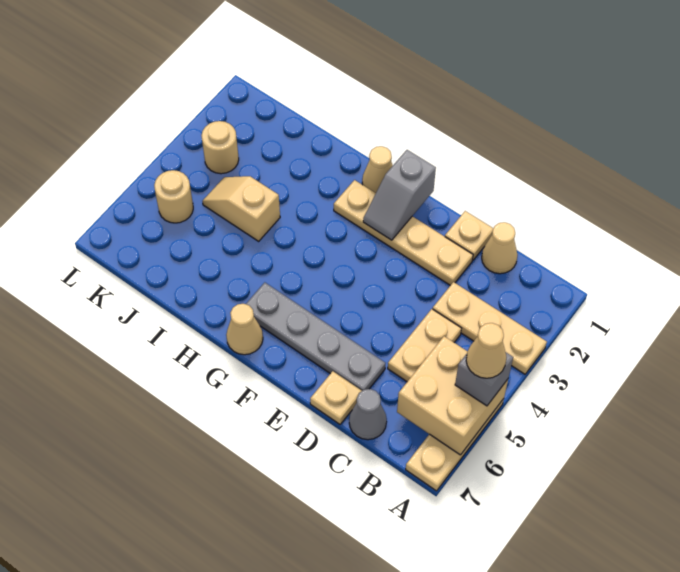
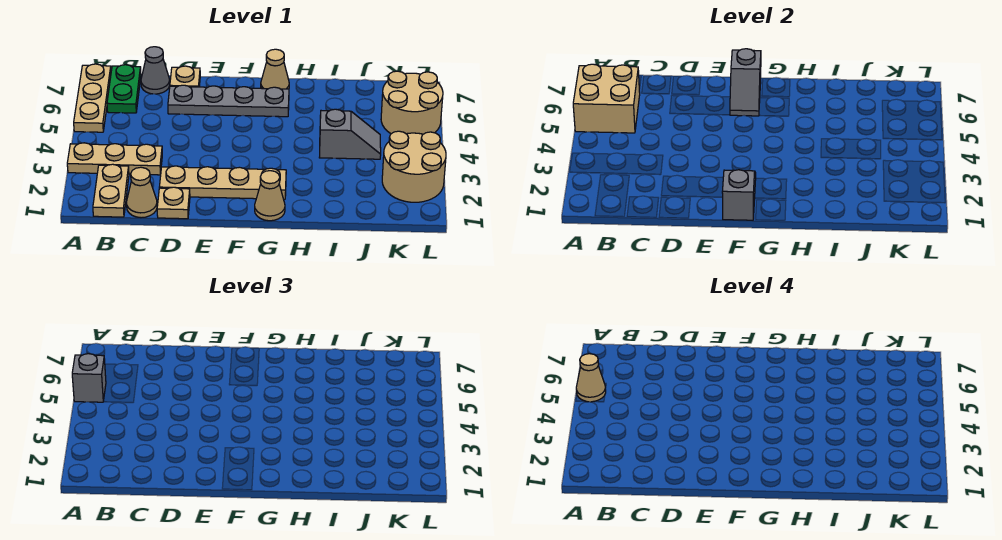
none -> green 1x2 plate [107,65,141,113]
tan 1x2 plate [388,309,461,382] -> tan 1x2 plate moved to [93,164,129,217]
none -> grey 1x2 slope [730,49,761,116]
tan 1x2 slope [202,176,280,241] -> grey 1x2 slope [319,109,381,159]
tan 1x1 round brick [201,121,239,174] -> tan 2x2 round brick [382,131,446,202]
tan 1x1 round brick [154,170,193,223] -> tan 2x2 round brick [381,71,443,134]

